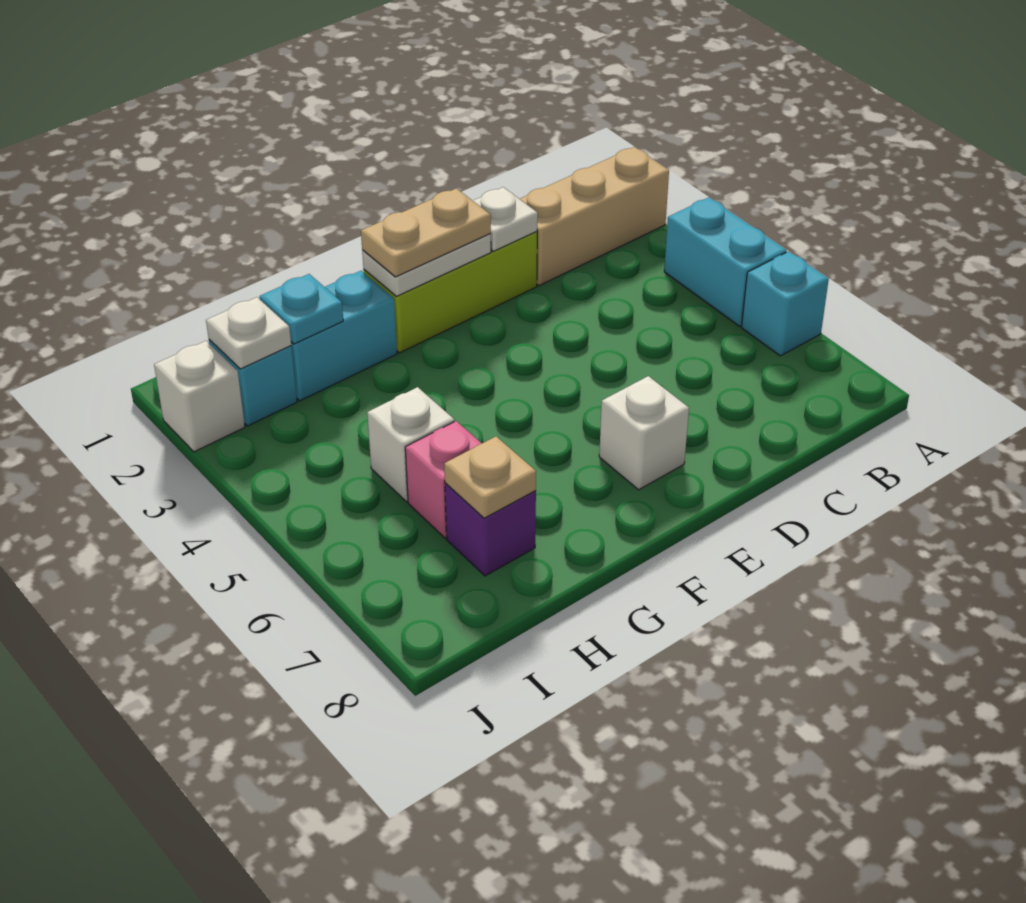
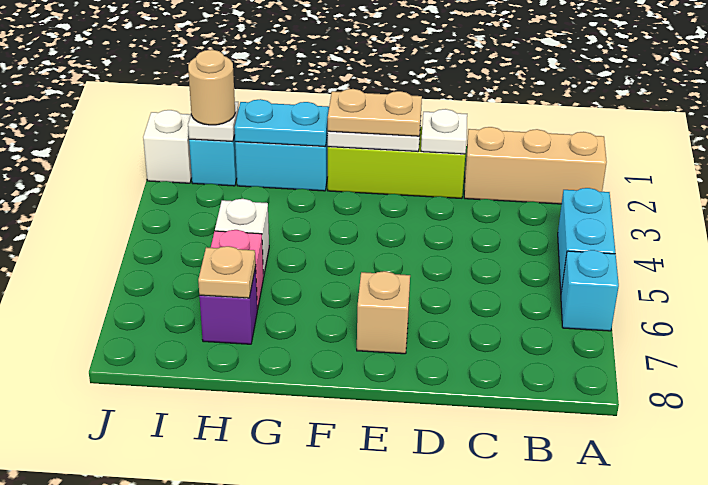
white 1x1 brick [599,376,689,490] -> tan 1x1 brick [357,271,410,354]
cyan 1x1 plate [260,274,343,344] -> cyan 1x2 plate [234,99,329,147]
none -> tan 1x1 round brick [188,50,235,125]

